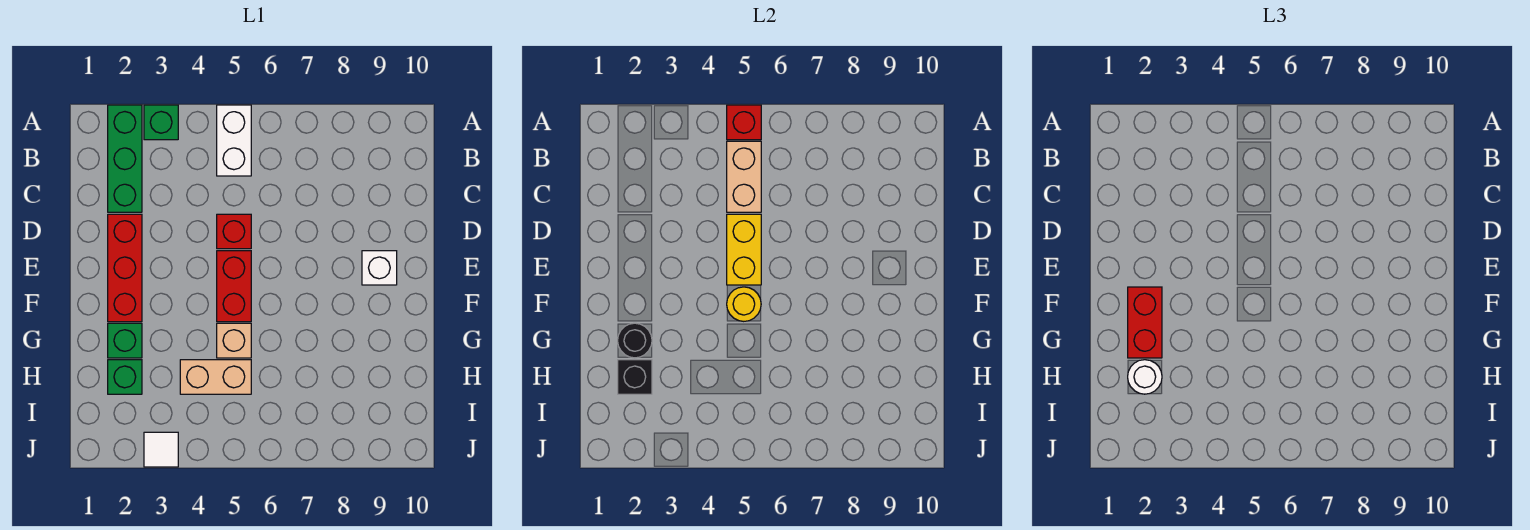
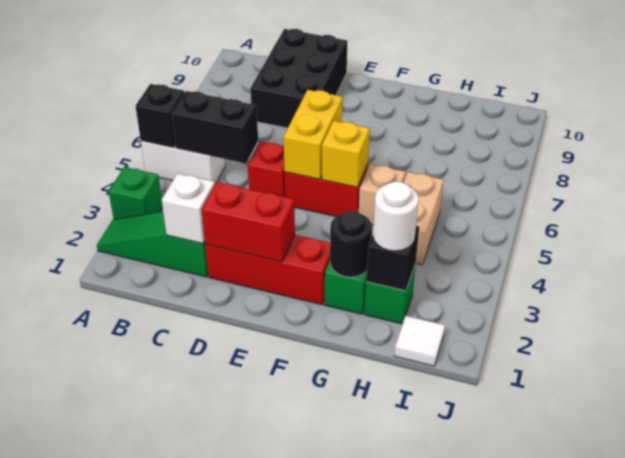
green 1x3 brick [108,105,142,212] -> green 1x3 slope [97,212,208,277]
red 1x1 brick [727,105,761,140] -> black 1x1 brick [136,84,184,148]
tan 1x2 brick [727,141,761,212] -> black 1x2 brick [172,91,258,163]
none -> black 2x3 brick [251,29,347,128]
yellow 1x2 brick [727,214,761,285] -> yellow 1x2 brick turned to [284,90,343,179]
white 1x1 brick [362,251,397,285] -> white 1x1 brick moved to [162,173,215,244]
red 1x2 brick [1128,287,1162,358] -> red 1x2 brick moved to [202,182,295,262]
yellow 1x1 round brick [727,287,761,321] -> yellow 1x1 brick [322,121,370,187]
white 1x1 tile [144,432,178,467] -> white 1x1 tile moved to [394,316,445,366]

